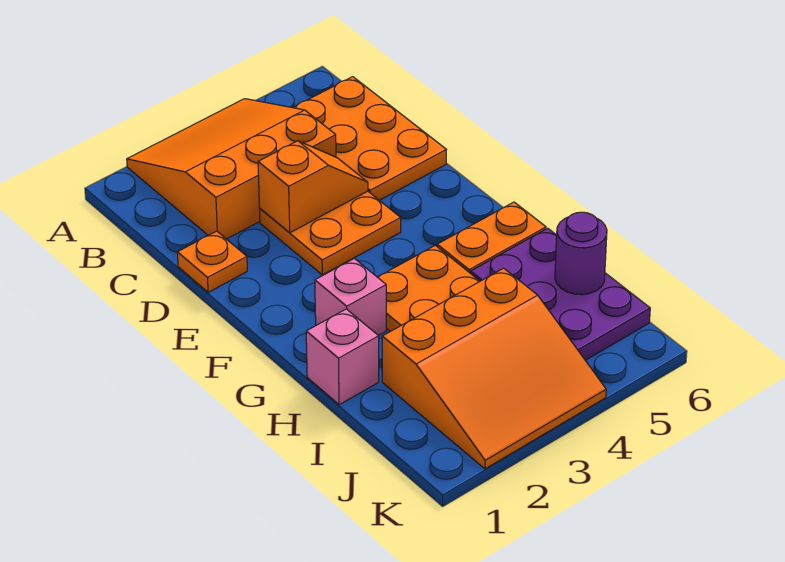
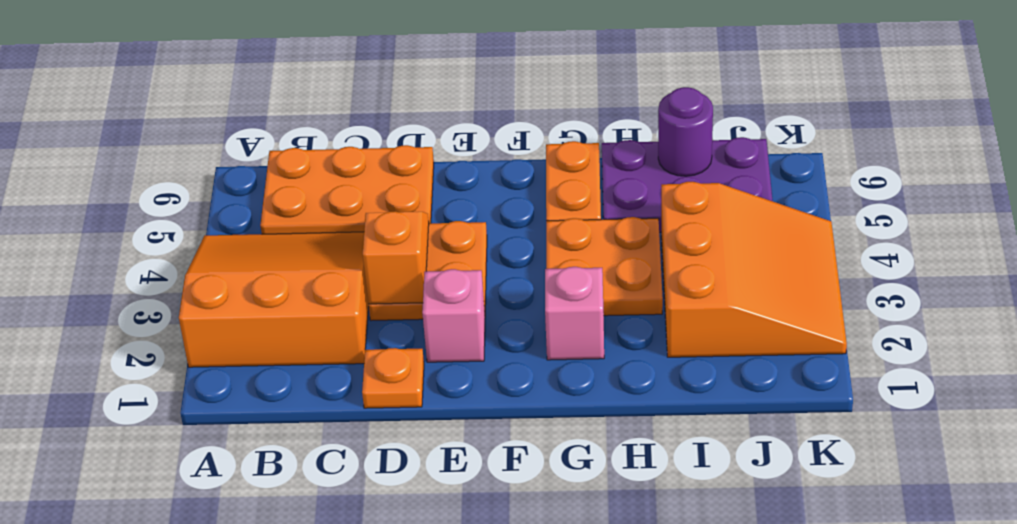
orange 3x3 slope [127,99,336,239] -> orange 3x3 slope turned to [179,232,369,367]
pink 1x1 brick [306,309,379,405] -> pink 1x1 brick moved to [422,269,485,362]

